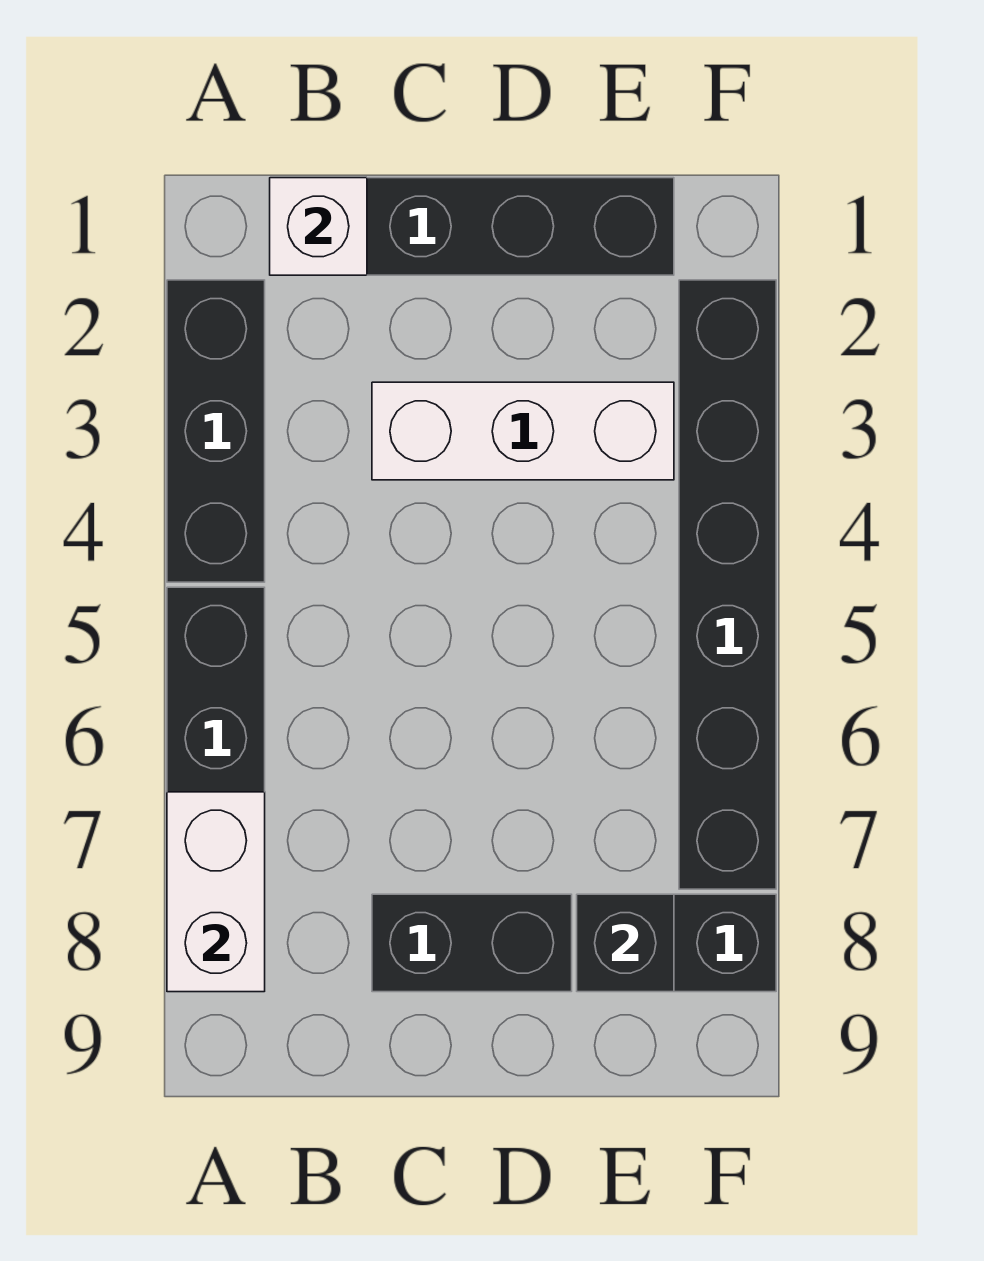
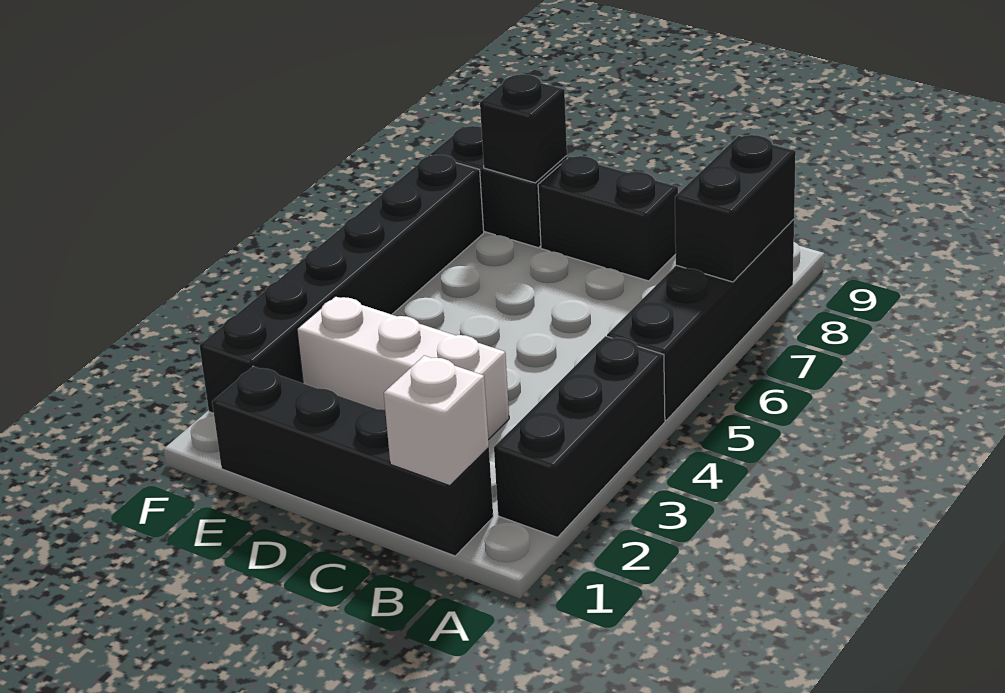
white 1x2 brick [167,792,265,992] -> black 1x2 brick [675,135,796,282]

